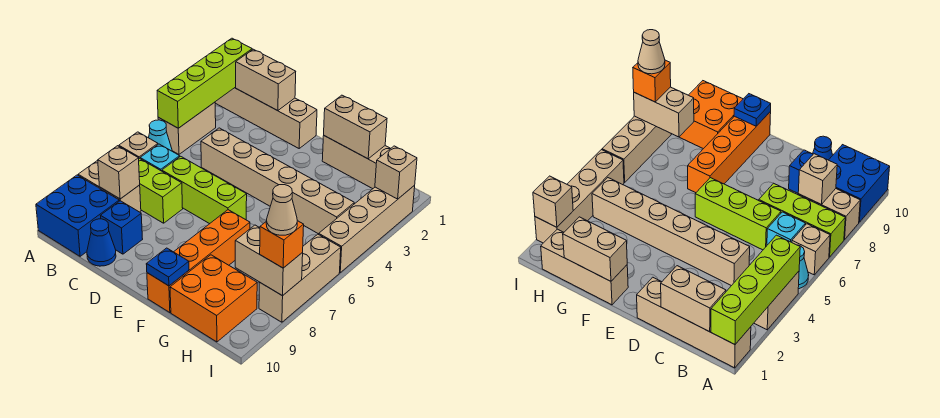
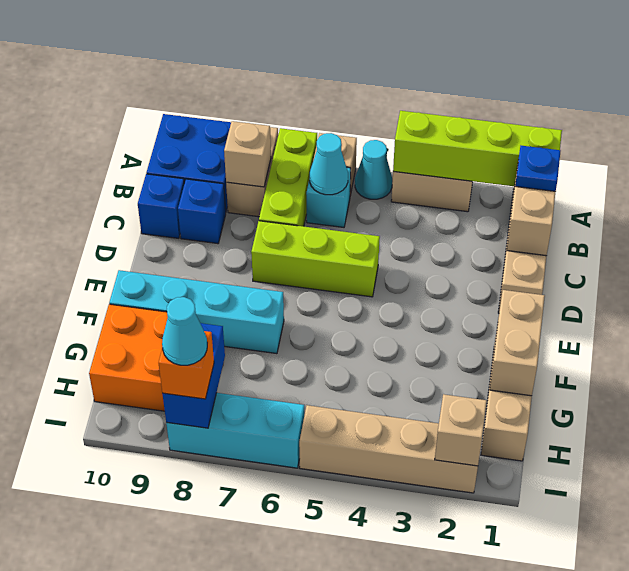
none -> cyan 1x1 cone [310,133,348,195]
tan 1x6 brick [201,128,354,234] -> none
lime 1x3 brick [162,156,247,224] -> lime 1x3 brick turned to [251,221,380,297]
blue 1x1 cone [87,219,116,266] -> blue 1x1 brick [138,174,184,238]
orange 1x4 brick [147,210,250,313] -> cyan 1x4 brick [109,270,284,354]
blue 1x1 plate [146,248,189,286] -> blue 1x1 plate moved to [515,146,560,191]
tan 1x2 brick [235,225,303,296] -> blue 1x2 brick [162,323,225,428]
tan 1x3 brick [259,234,341,322] -> cyan 1x3 brick [166,393,304,468]
tan 1x1 cone [266,185,297,235] -> cyan 1x1 cone [162,297,207,365]

